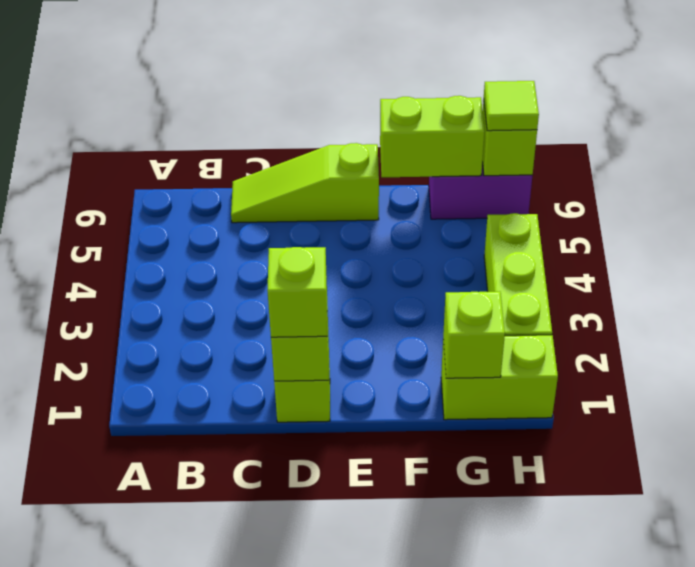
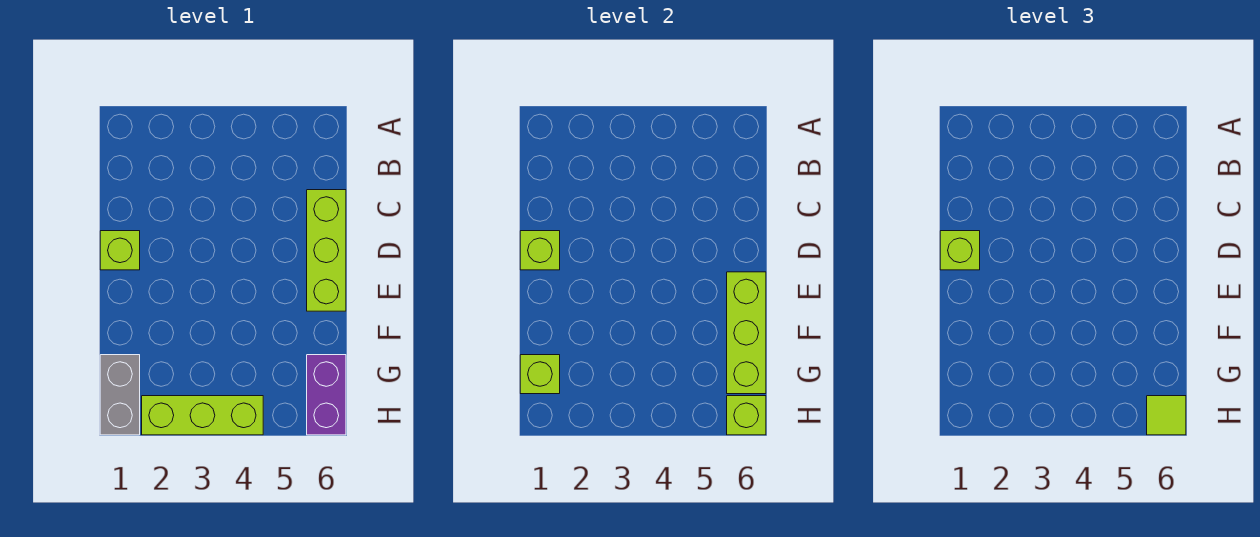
lime 1x3 slope [231,143,379,223] -> lime 1x3 brick [307,190,346,311]
lime 1x2 brick [380,96,485,177] -> lime 1x3 brick [727,272,766,394]
lime 1x2 brick [441,335,558,420] -> grey 1x2 brick [100,355,140,435]

